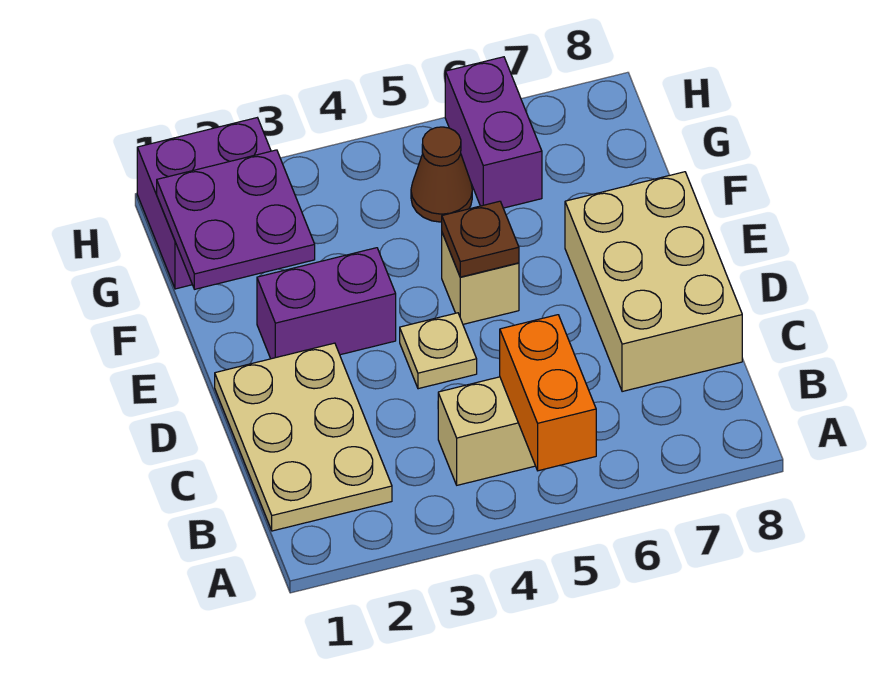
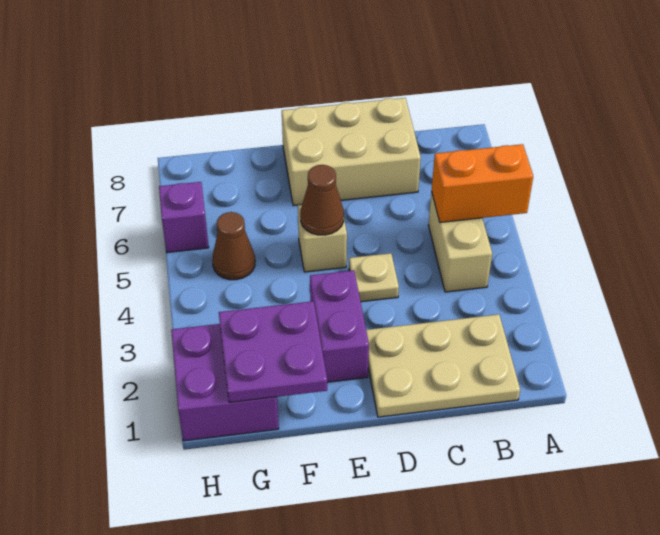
brown 1x1 plate [442,201,519,277] -> brown 1x1 cone [300,165,344,235]
purple 1x2 brick [445,57,542,208] -> purple 1x1 brick [159,182,209,253]

